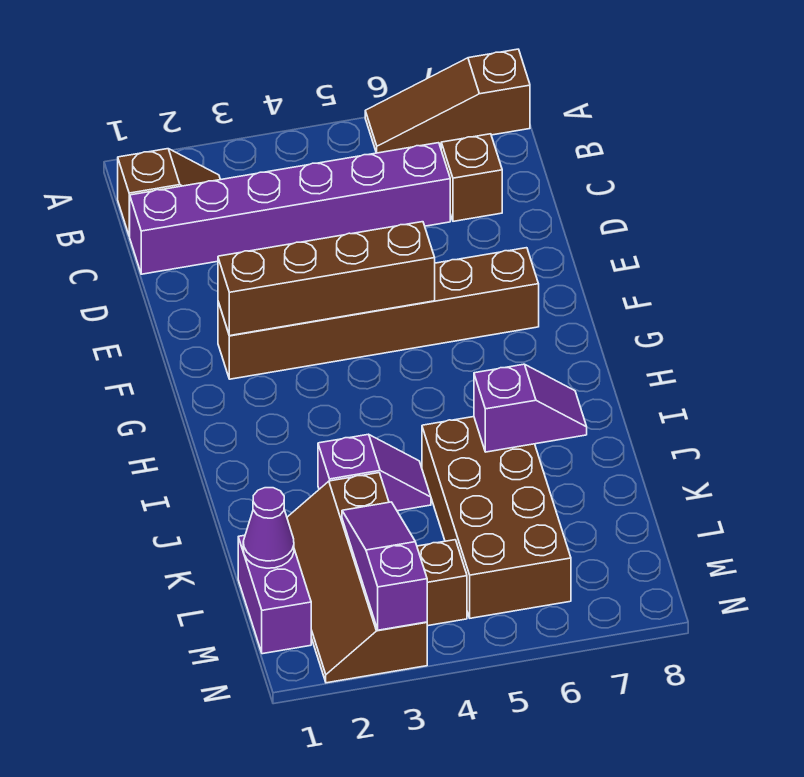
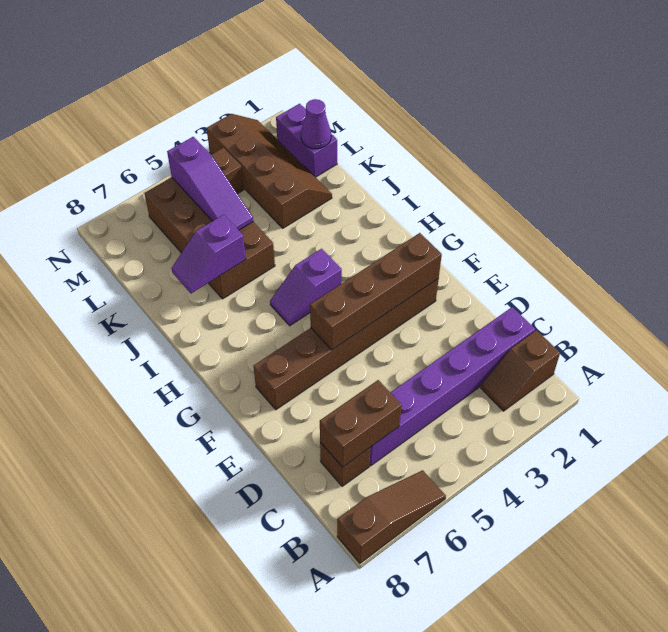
none -> brown 1x2 brick [320,380,402,467]
purple 1x2 slope [318,434,431,511] -> purple 1x2 slope moved to [270,249,342,326]
purple 1x3 slope [342,502,427,630] -> purple 1x3 slope moved to [167,137,253,230]

